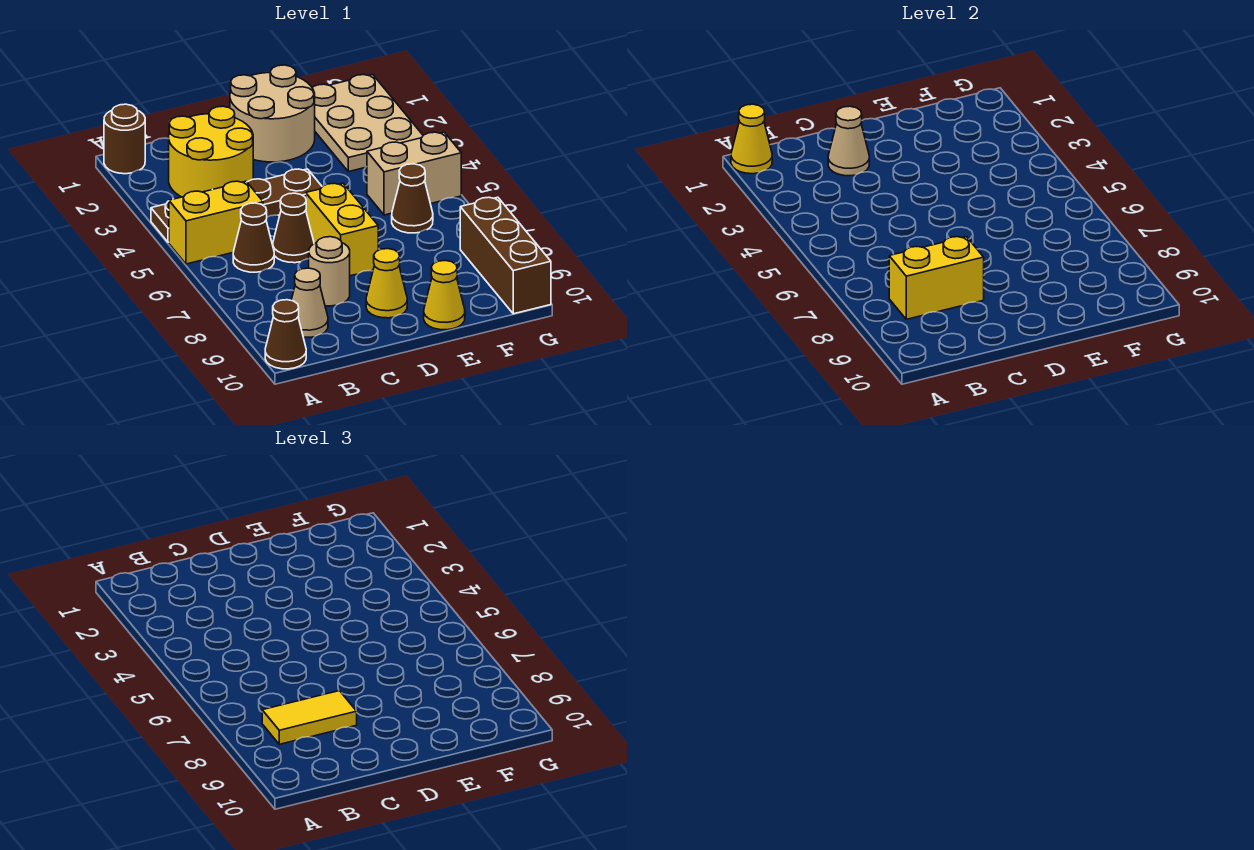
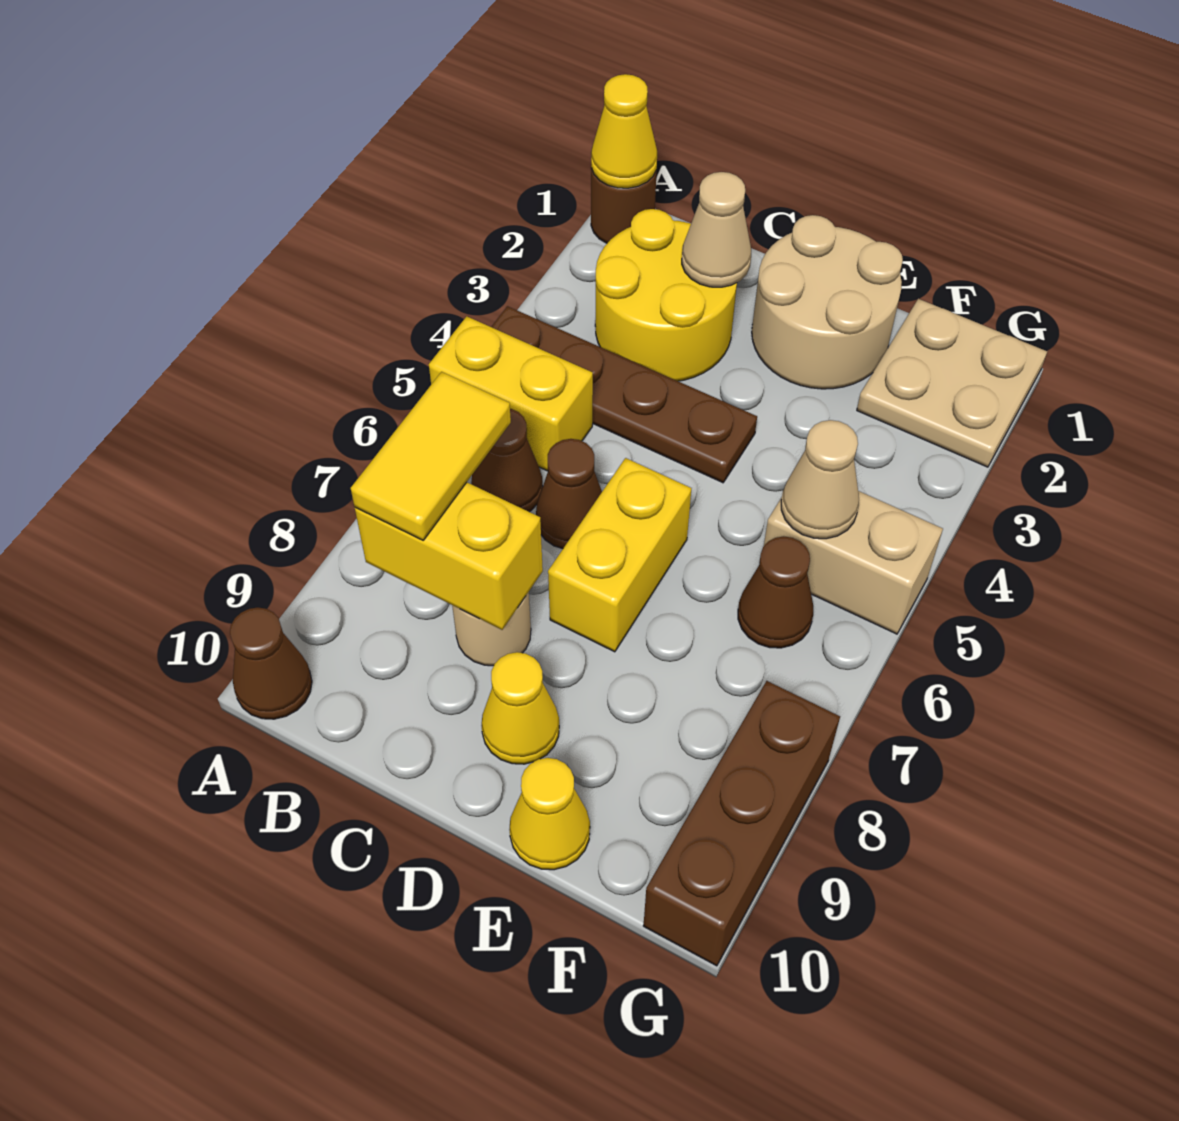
yellow 1x2 tile [262,691,357,744] -> yellow 1x2 tile turned to [351,372,511,540]
tan 1x1 cone [291,268,328,337] -> tan 1x1 cone moved to [781,420,859,539]
tan 2x3 plate [312,74,423,172] -> tan 2x2 plate [857,299,1047,467]

